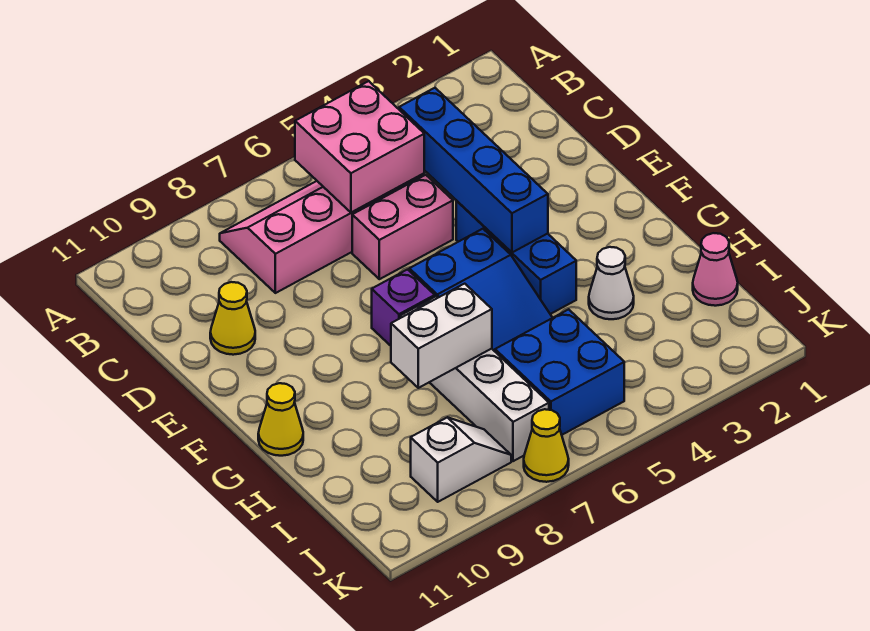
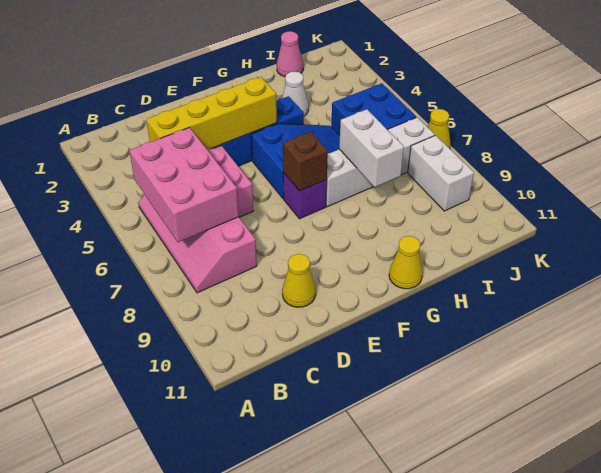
pink 2x2 brick [295,81,424,213] -> pink 2x3 brick [129,128,239,242]
blue 1x4 brick [399,88,548,252] -> yellow 1x4 brick [146,77,277,150]
none -> brown 1x1 brick [283,132,328,191]
white 1x2 slope [411,417,511,502] -> white 1x2 brick [408,135,474,211]

